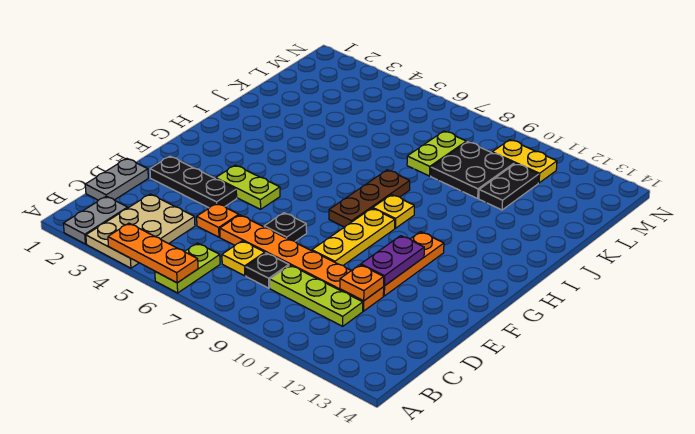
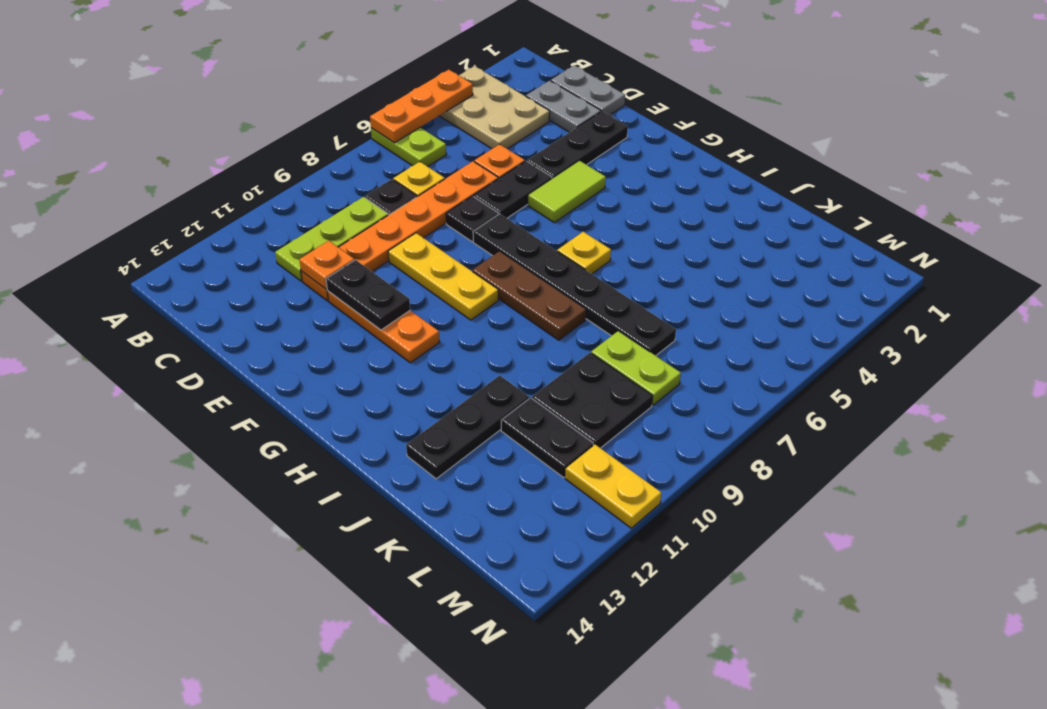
grey 1x2 plate [63,196,128,244] -> grey 1x2 plate moved to [526,81,601,132]
none -> black 1x2 plate [474,161,552,218]
purple 1x2 plate [361,236,424,286] -> black 1x2 plate [326,260,410,330]
lime 1x2 plate [216,165,280,209] -> lime 1x2 tile [528,161,606,223]
none -> black 1x6 plate [473,214,676,356]
yellow 1x1 plate [373,195,414,228] -> yellow 1x1 plate moved to [557,232,611,274]
none -> black 1x3 plate [406,375,529,479]
yellow 1x2 plate [492,140,557,183] -> yellow 1x2 plate turned to [565,445,661,528]

